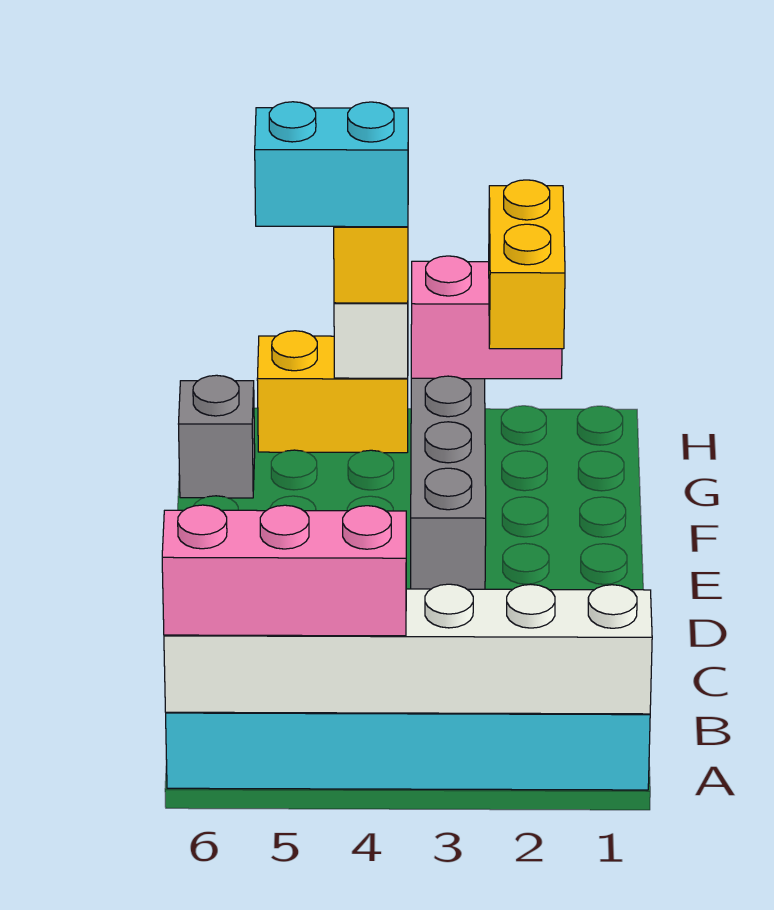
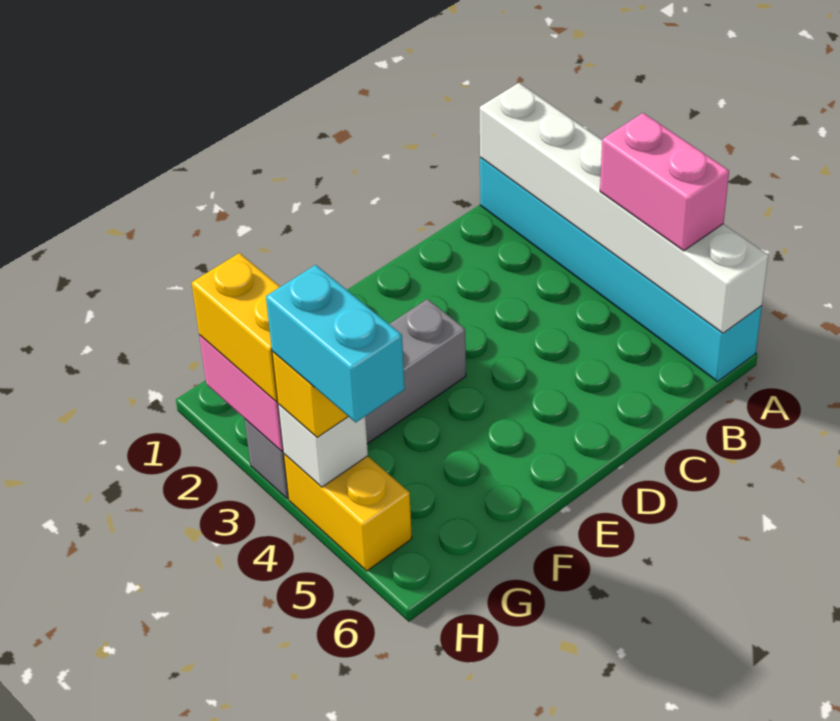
pink 1x3 brick [162,505,406,636] -> pink 1x2 brick [600,113,729,251]
yellow 1x2 brick [489,180,565,349] -> yellow 1x2 brick turned to [192,253,280,401]
grey 1x1 brick [179,375,255,498] -> none

